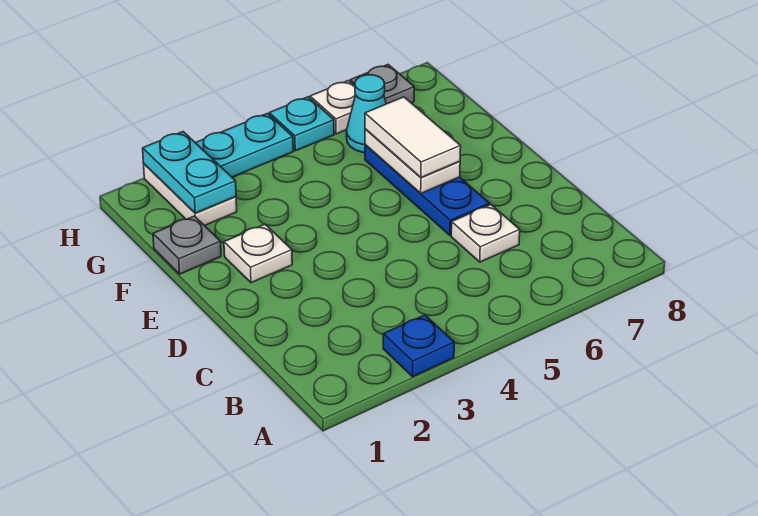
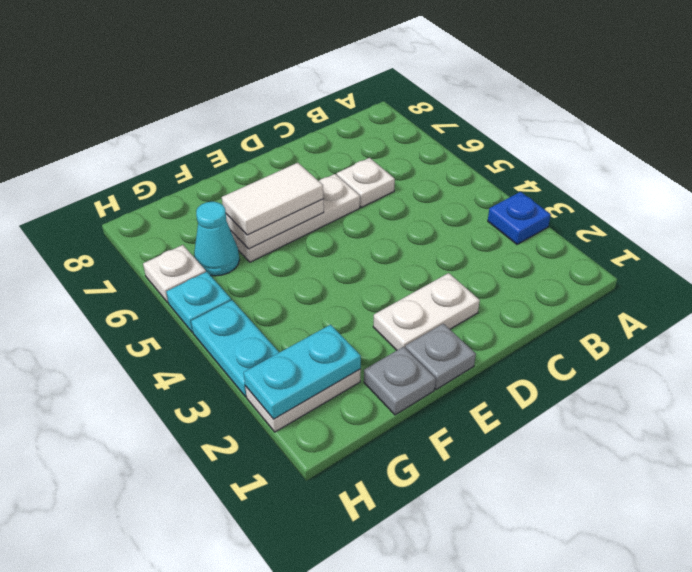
blue 1x3 plate [365,145,490,235] -> white 1x3 plate [231,174,360,262]
white 1x1 plate [224,224,292,283] -> white 1x2 plate [373,273,480,350]
grey 1x1 plate [350,65,414,104] -> grey 1x1 plate moved to [405,324,476,389]

